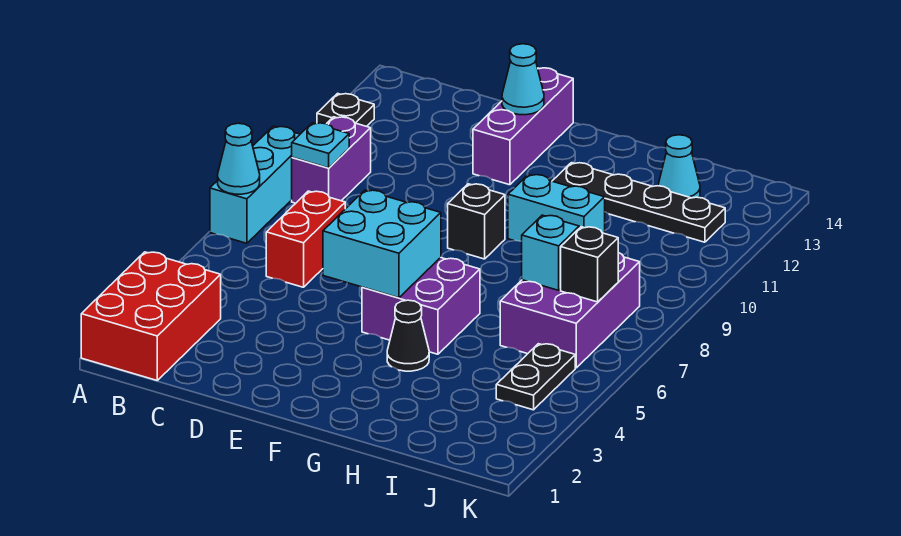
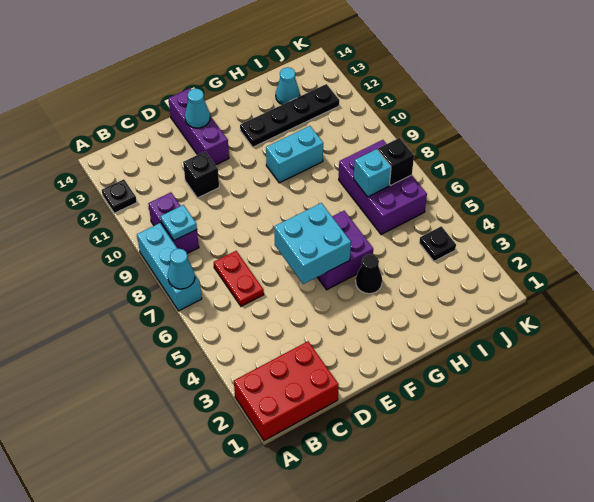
red 2x3 brick [81,252,221,380] -> red 2x3 brick turned to [234,341,339,441]
red 1x2 brick [266,191,345,287] -> red 1x2 plate [214,251,264,306]
black 1x1 brick [448,184,505,259] -> black 1x1 brick moved to [183,152,219,198]
black 1x2 plate [496,344,575,410] -> black 1x1 plate [419,226,456,261]

